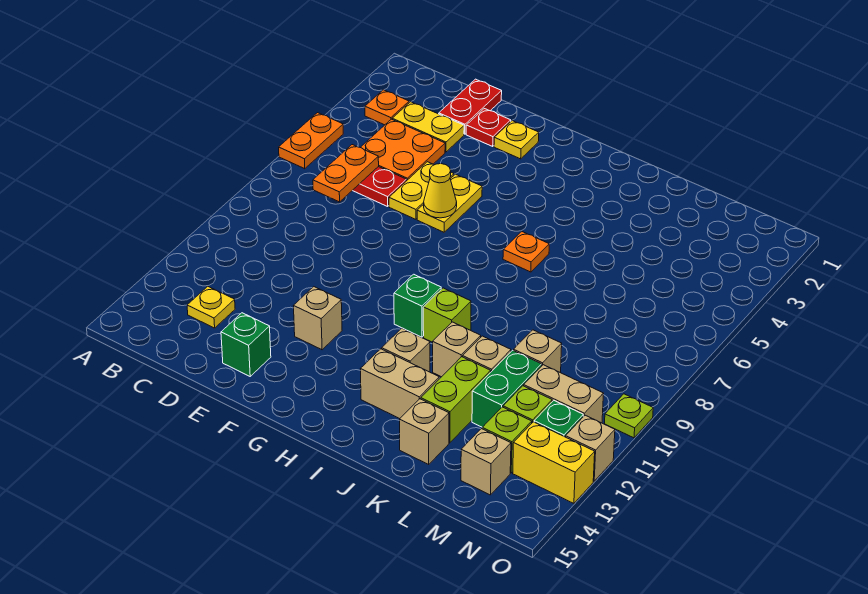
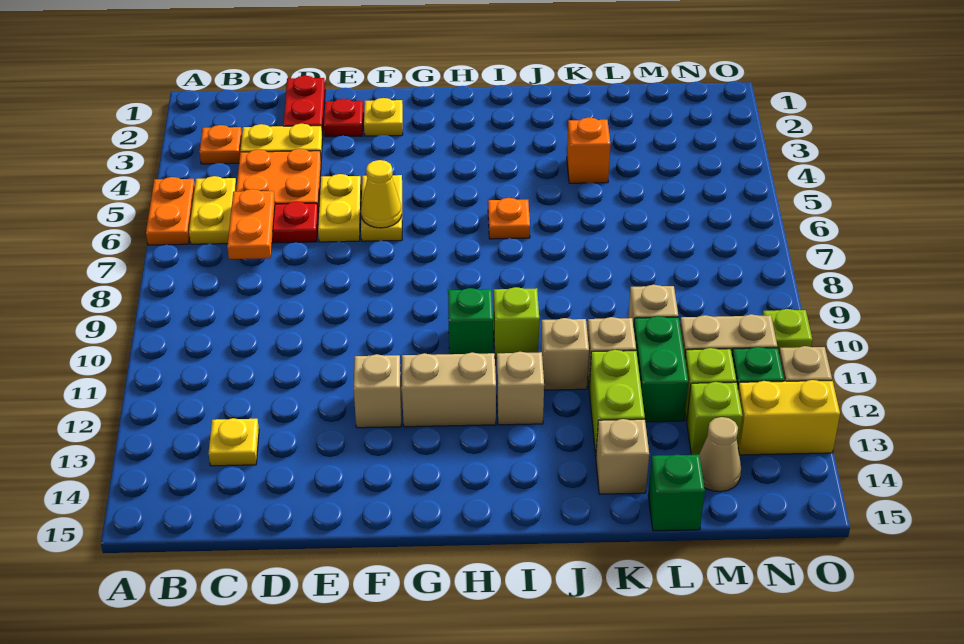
none -> yellow 1x2 plate [189,176,237,244]
green 1x1 brick [221,313,271,376] -> green 1x1 brick moved to [648,454,705,531]
tan 1x2 brick [361,349,439,419] -> tan 1x2 brick moved to [402,353,496,427]
none -> orange 1x1 brick [567,118,611,183]
tan 1x1 brick [461,429,511,495] -> tan 1x1 cone [699,417,741,492]

